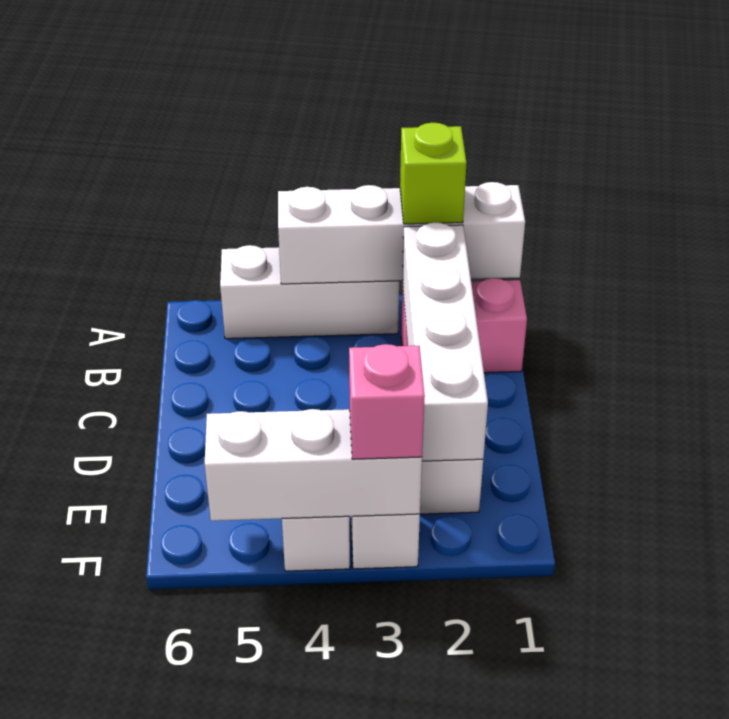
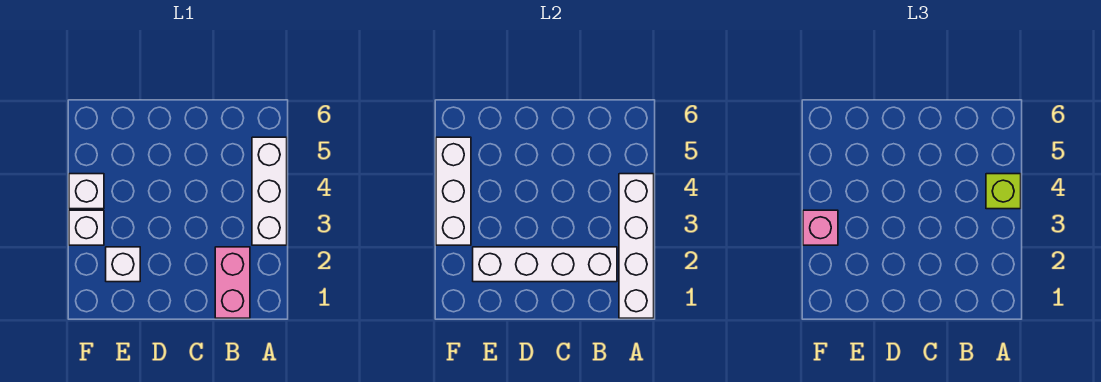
lime 1x1 brick [400,123,467,224] -> lime 1x1 brick moved to [986,174,1021,209]

